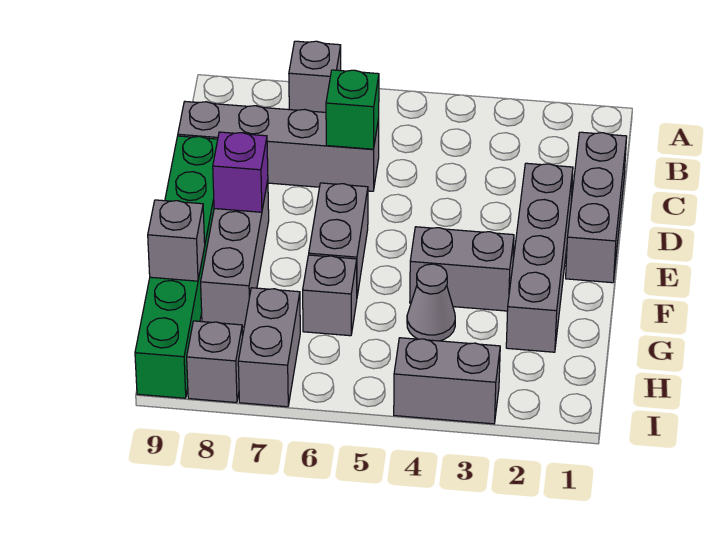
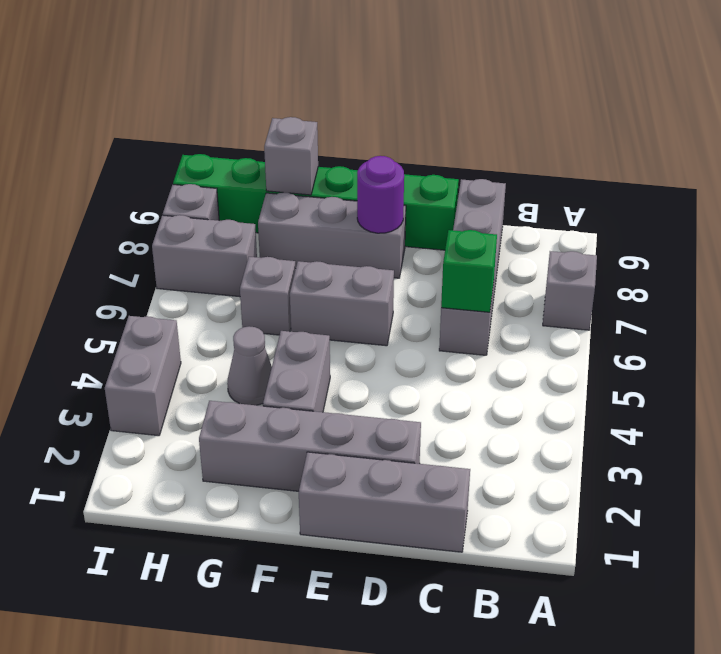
purple 1x1 brick [213,132,268,212] -> purple 1x1 round brick [357,156,404,233]

